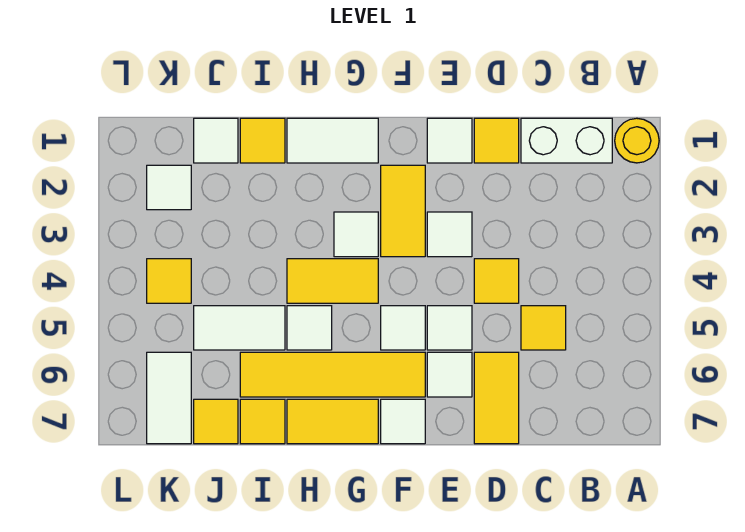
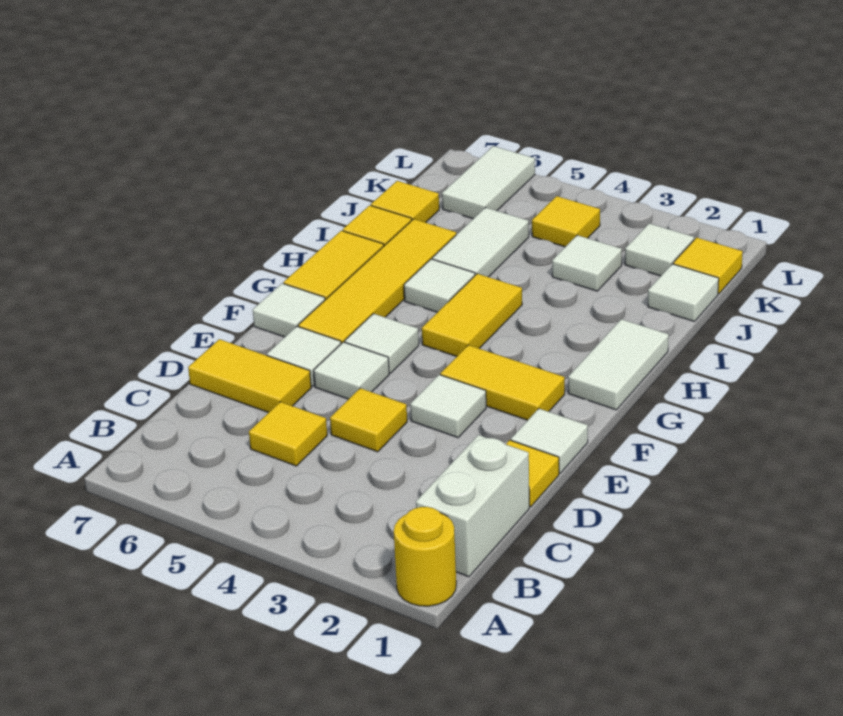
white 1x1 tile [334,212,378,257] -> white 1x1 tile moved to [552,235,622,291]
yellow 1x1 tile [240,118,285,163] -> yellow 1x1 tile moved to [673,238,743,294]
white 1x2 tile [147,352,191,444] -> white 1x2 tile turned to [442,146,535,219]

